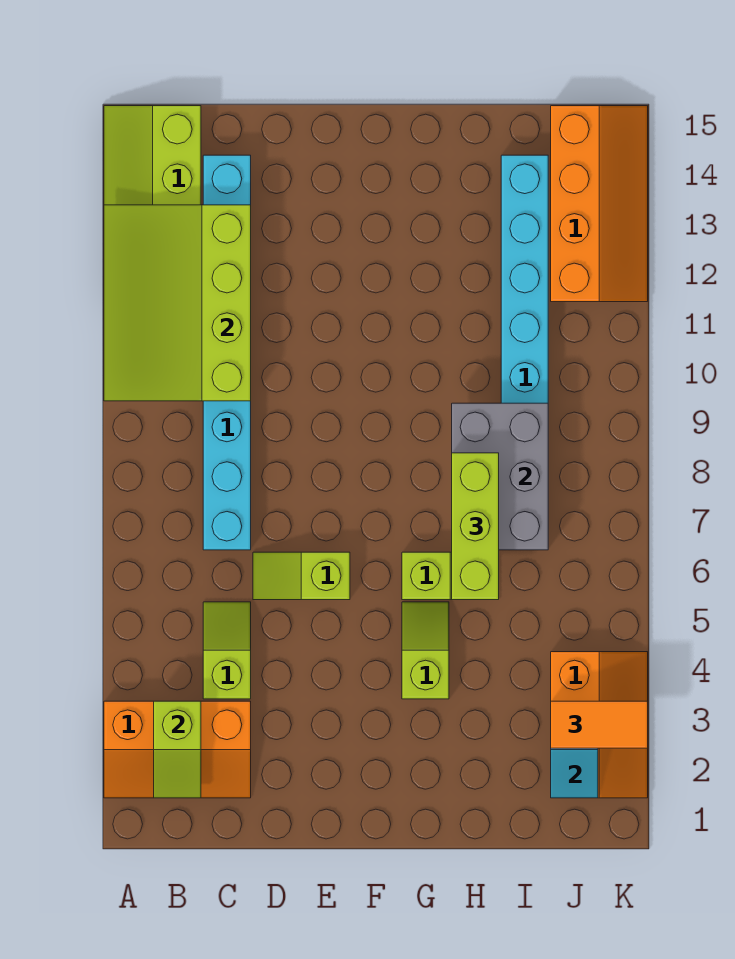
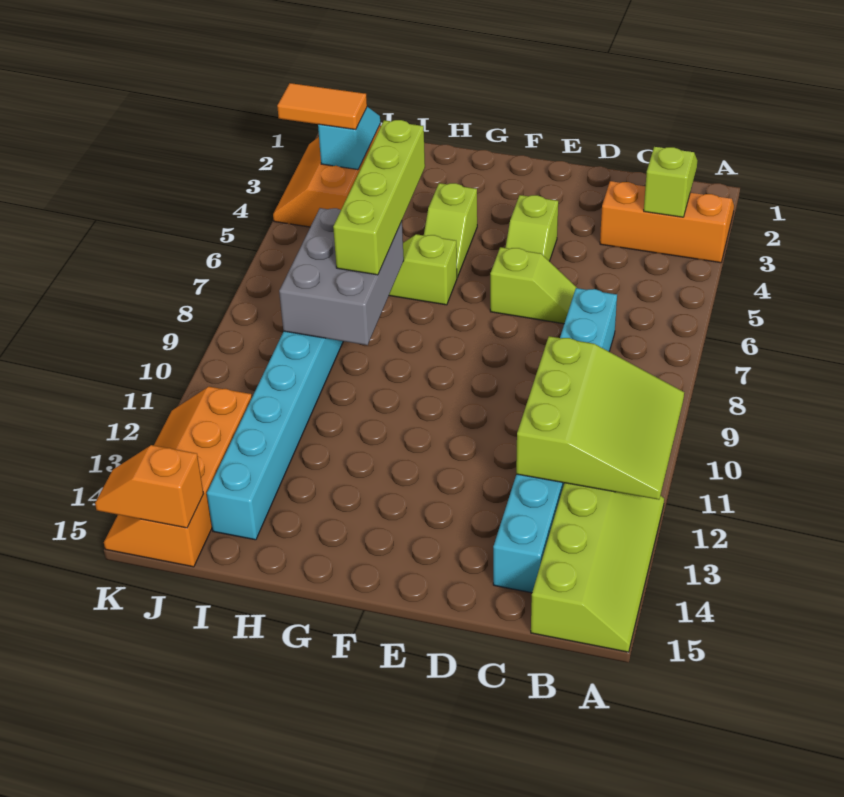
lime 3x4 slope [104,205,251,401] -> lime 3x3 slope [516,336,684,500]
lime 1x2 slope [203,602,251,699] -> lime 1x2 slope moved to [505,195,558,261]
lime 1x3 brick [452,453,499,600] -> lime 1x4 brick [333,120,425,275]
none -> orange 1x2 slope [95,445,204,528]

